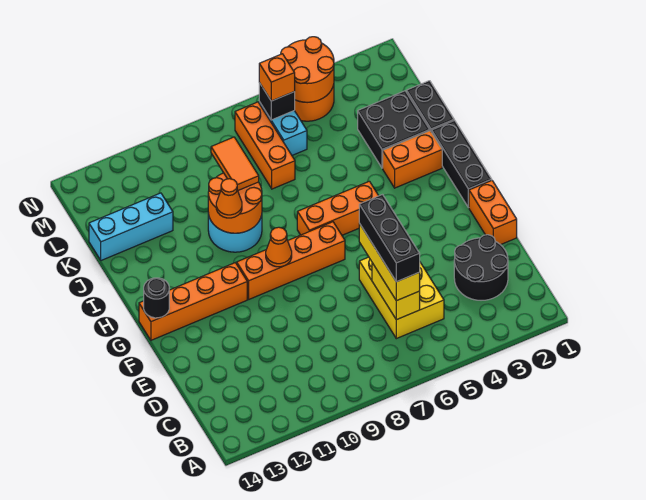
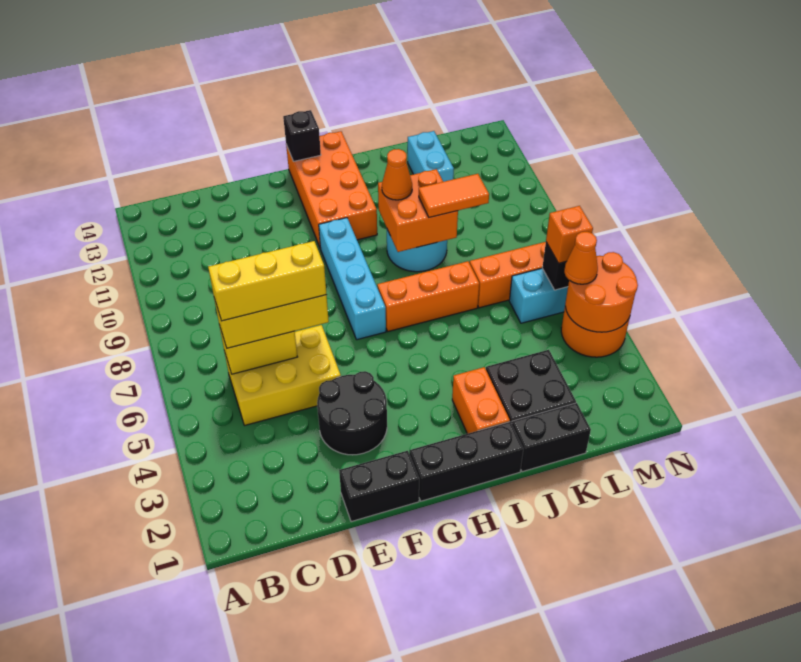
black 2x2 round brick [454,235,508,300] -> black 2x2 round brick moved to [317,371,387,455]
black 1x3 brick [359,195,420,282] -> yellow 1x3 brick [208,241,327,321]
orange 1x2 brick [469,181,517,245] -> black 1x2 brick [339,451,419,522]
orange 1x4 brick [237,222,345,299] -> cyan 1x4 brick [319,218,386,340]
orange 1x1 cone [266,227,292,267] -> orange 1x1 cone moved to [564,232,598,284]
orange 1x4 brick [139,263,247,340] -> orange 2x4 brick [286,131,377,247]
black 1x1 round brick [144,278,169,318] -> black 1x1 brick [283,110,321,161]
orange 1x3 brick [297,181,379,235] -> orange 1x3 brick turned to [377,261,479,331]
orange 2x2 round brick [208,173,262,233] -> orange 2x2 brick [378,169,458,252]
cyan 1x3 brick [89,193,173,261] -> cyan 1x2 brick [407,131,454,182]

